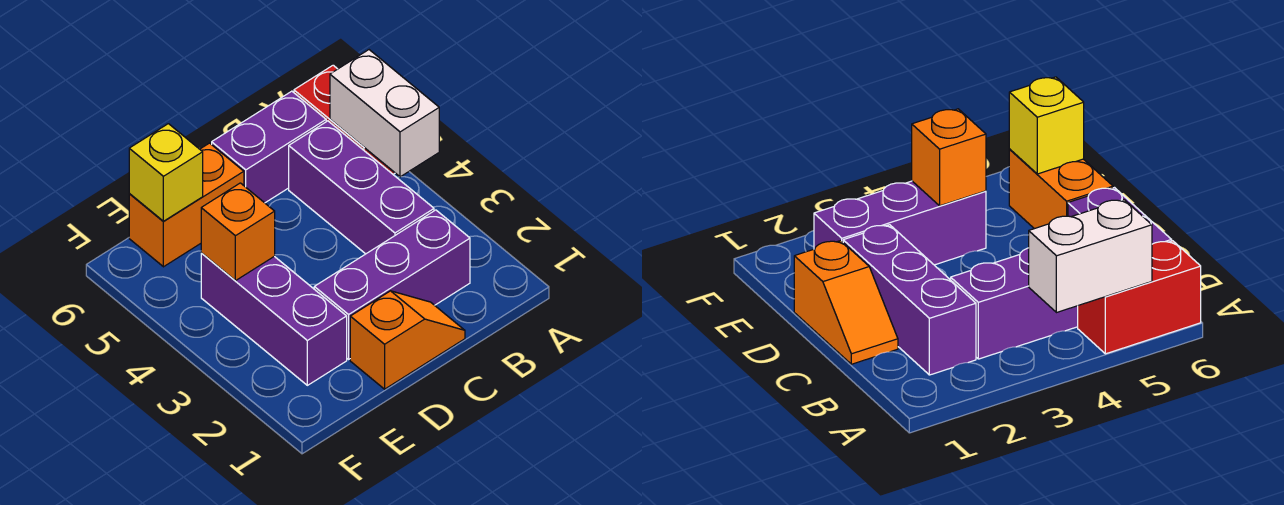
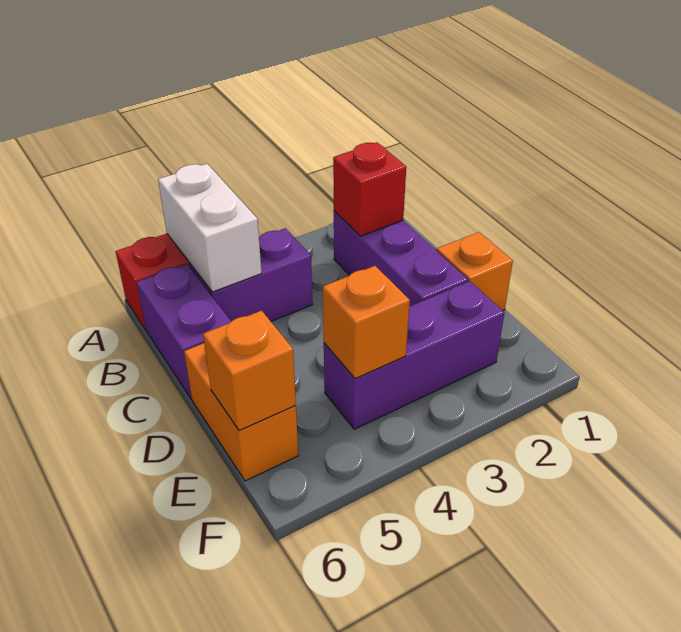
white 1x2 brick [330,50,439,177] -> white 1x2 brick turned to [158,164,262,292]
none -> red 1x1 brick [333,143,406,236]
purple 1x3 brick [289,121,434,254] -> purple 1x2 brick [189,228,313,321]
yellow 1x1 brick [129,124,203,221] -> orange 1x1 brick [203,311,296,431]

